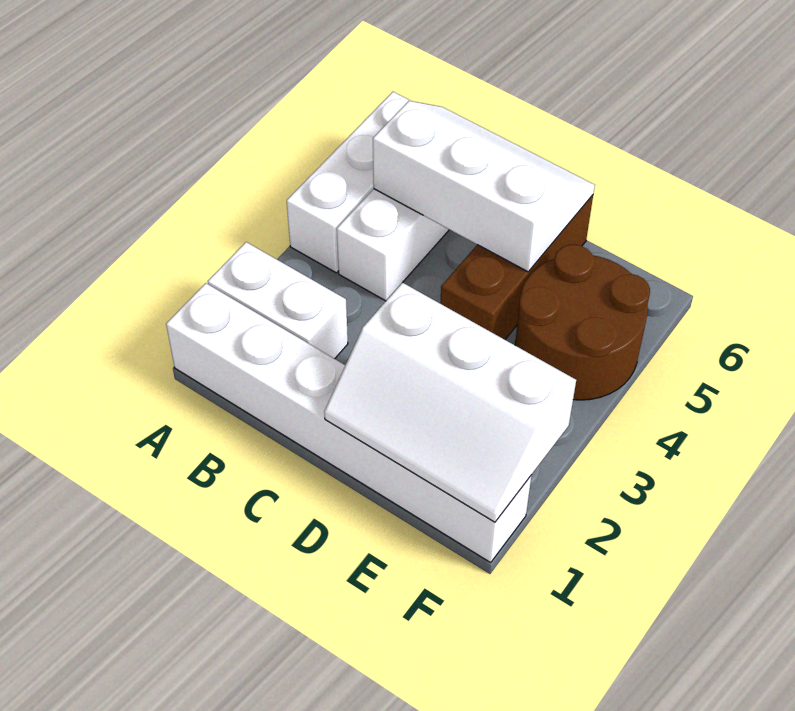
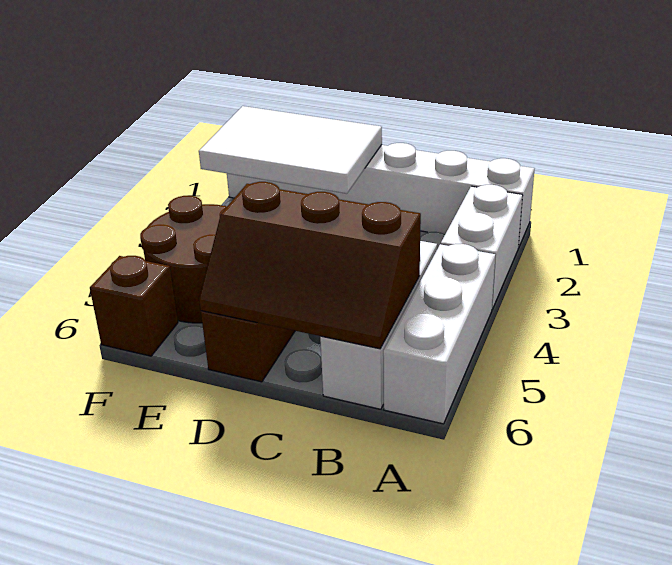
white 1x2 brick [208,242,348,359] -> white 1x2 brick turned to [441,185,523,309]
white 2x3 slope [373,101,595,272] -> brown 2x3 slope [199,182,421,349]
white 2x3 slope [324,283,576,522] -> white 2x3 tile [199,106,382,194]
none -> brown 1x1 brick [90,256,178,356]

